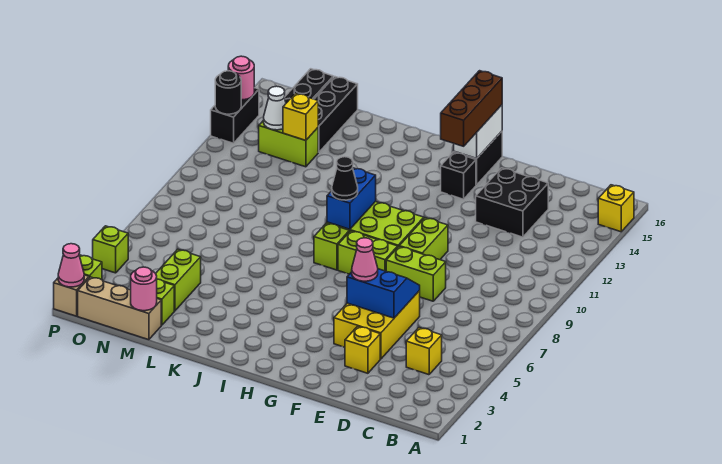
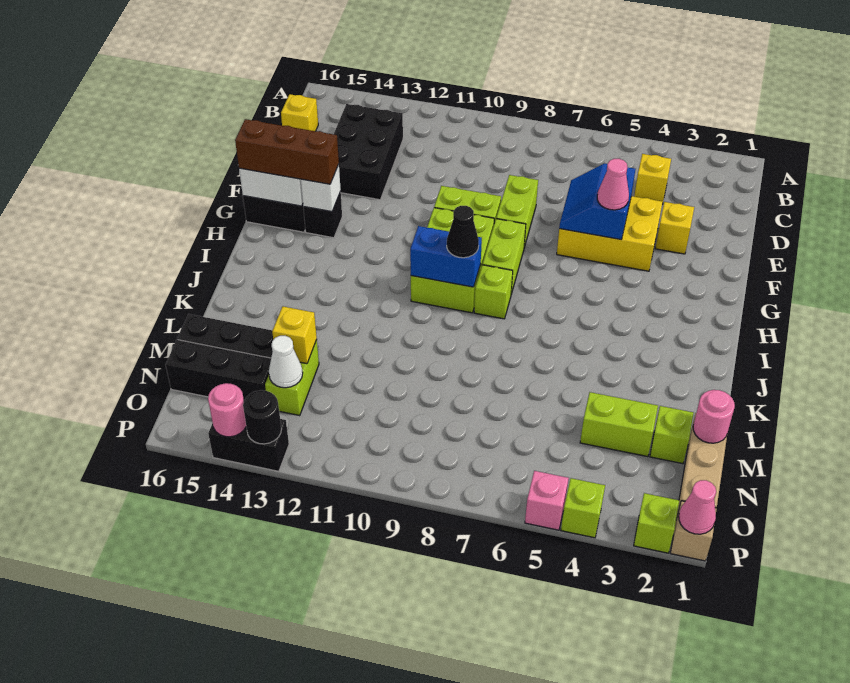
yellow 1x1 brick [598,185,634,232] -> yellow 1x1 brick moved to [281,94,318,131]
black 2x2 brick [476,168,548,237] -> black 2x3 brick [334,104,403,200]
none -> white 1x1 brick [301,164,341,212]
none -> pink 1x1 brick [525,471,569,530]

